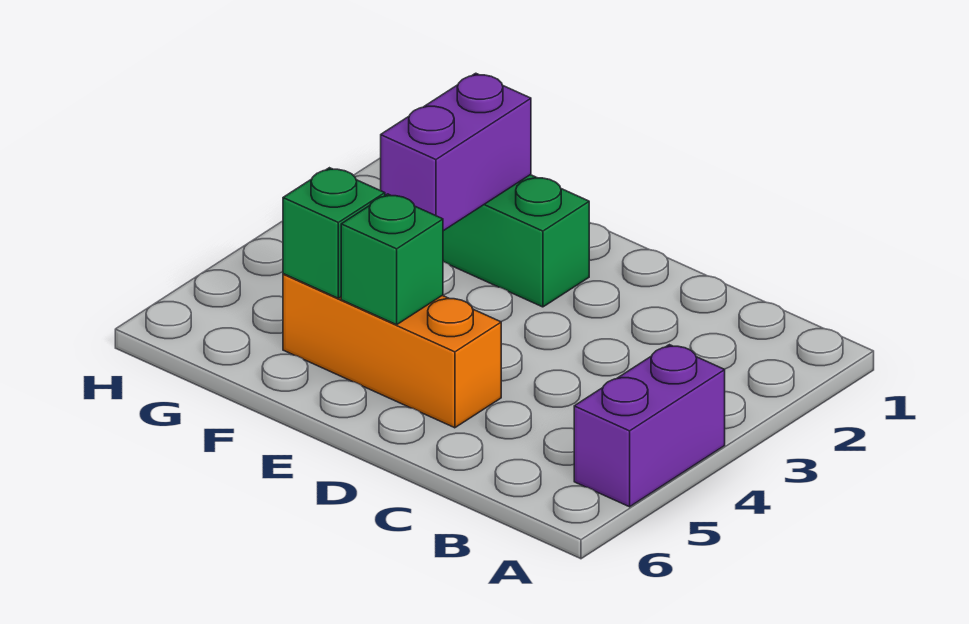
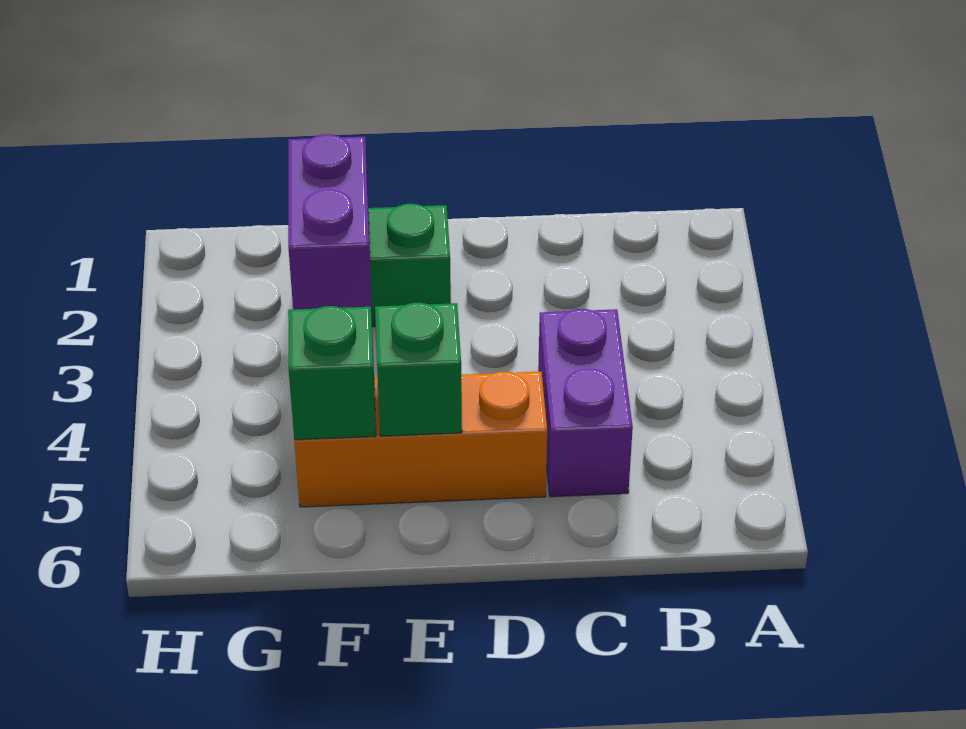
purple 1x2 brick [574,345,725,507] -> purple 1x2 brick moved to [538,309,633,497]

